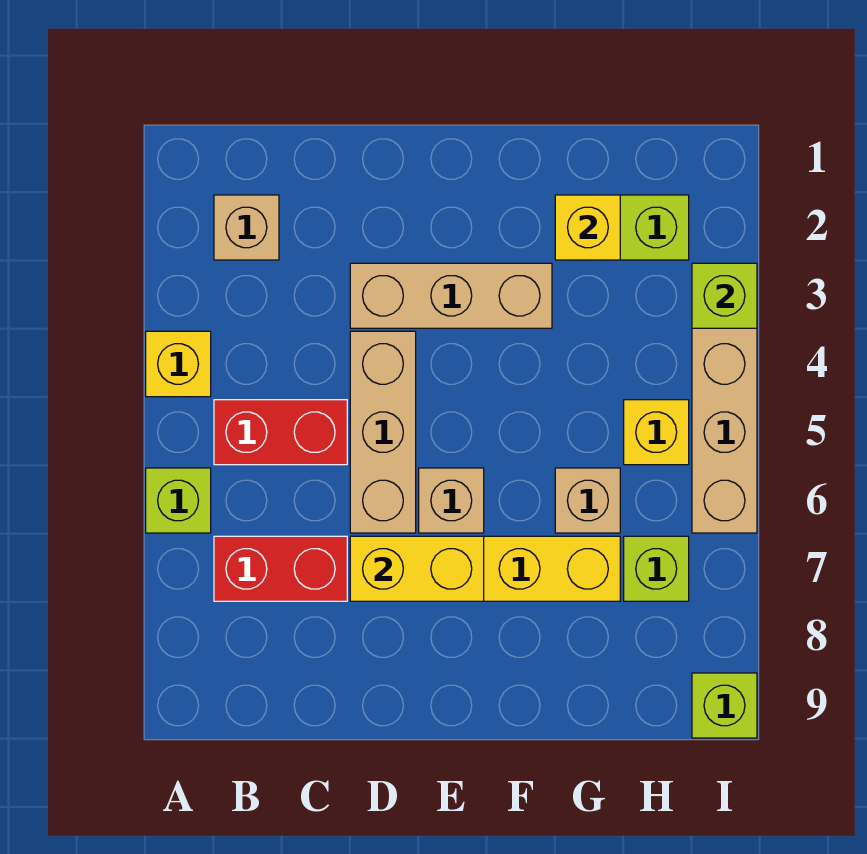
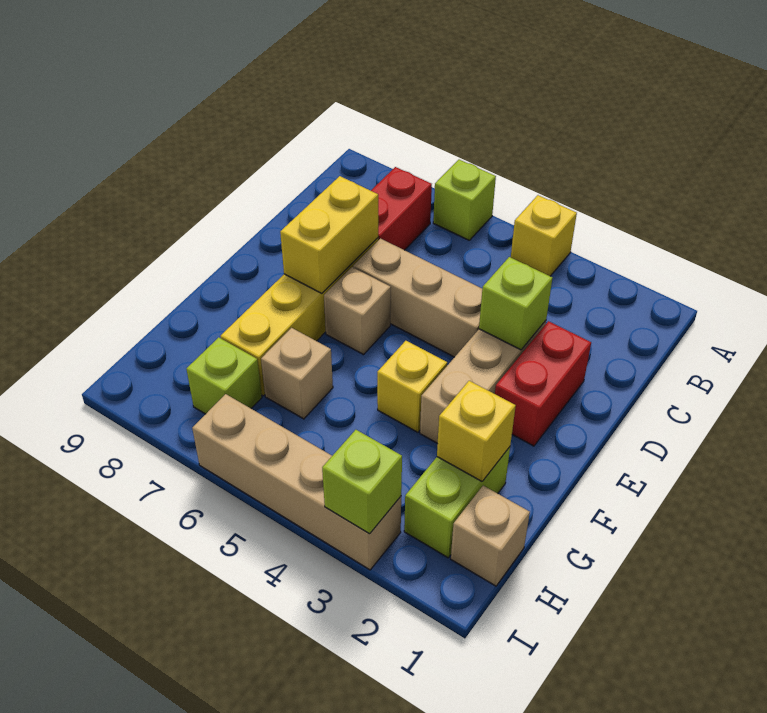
tan 1x1 brick [214,195,279,260] -> tan 1x1 brick moved to [451,486,530,586]
red 1x2 brick [214,400,347,465] -> red 1x2 brick moved to [495,321,591,446]
yellow 1x1 brick [624,400,689,465] -> yellow 1x1 brick moved to [377,341,447,432]
lime 1x1 brick [692,673,757,738] -> lime 1x1 brick moved to [479,257,552,350]

